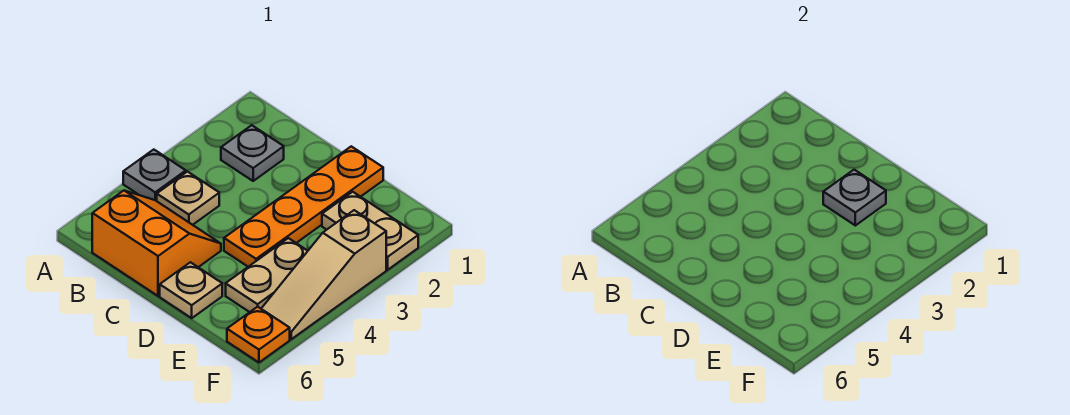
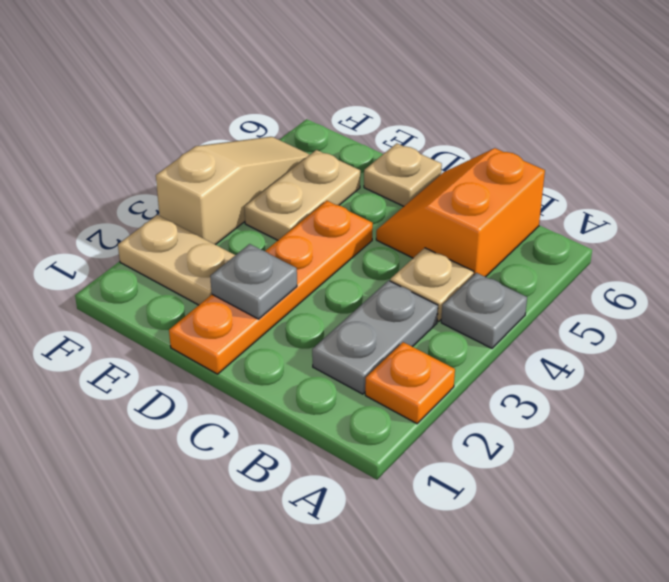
grey 1x1 plate [221,125,284,181] -> grey 1x2 plate [312,281,438,394]
orange 2x2 slope [92,191,221,296] -> orange 2x2 slope turned to [376,148,545,277]
orange 1x1 plate [227,307,290,362] -> orange 1x1 plate moved to [365,342,455,424]

